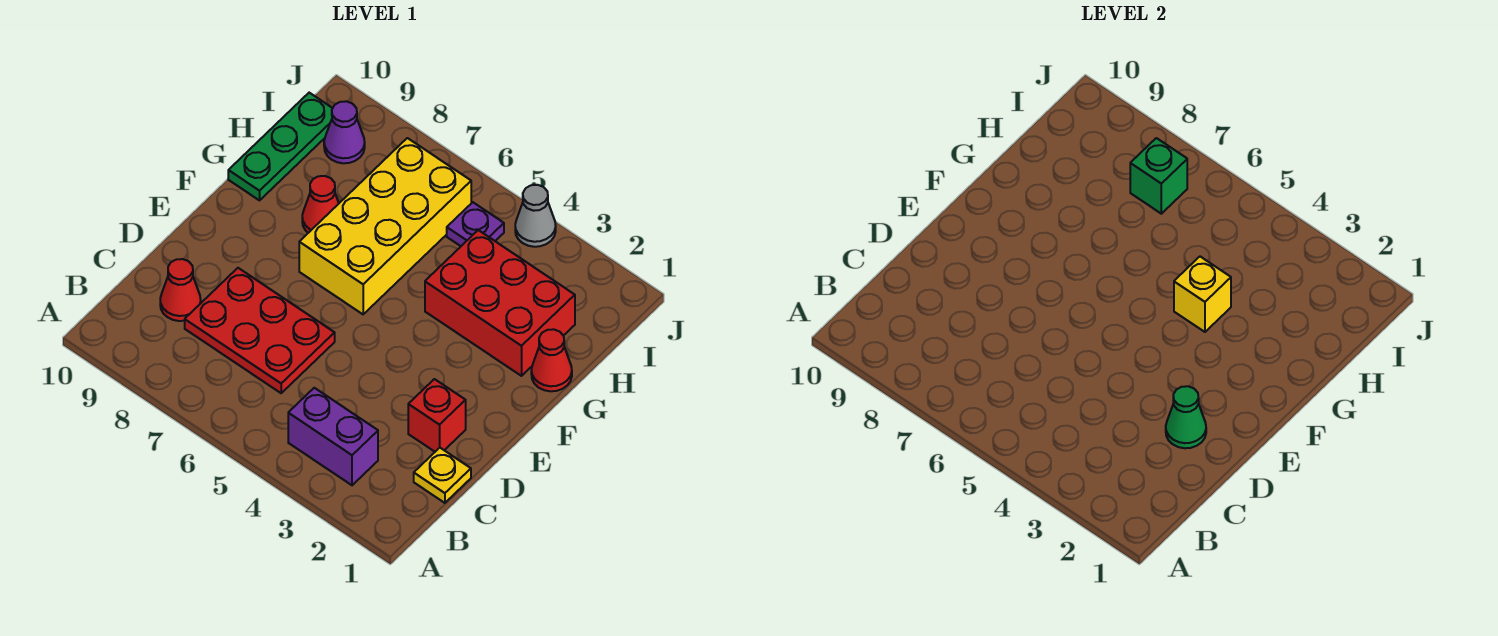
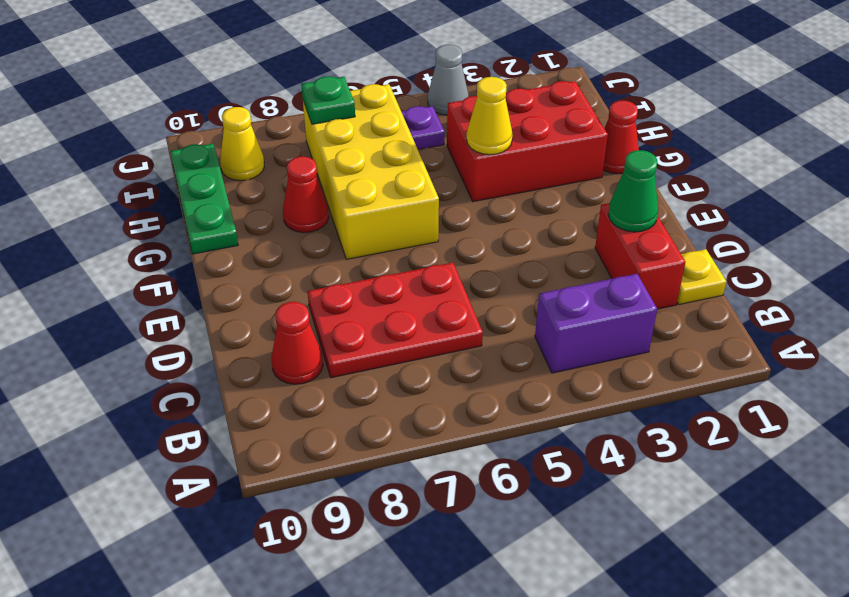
red 1x1 brick [408,379,466,452] -> red 1x2 brick [595,203,685,309]
yellow 1x1 brick [1174,257,1231,332] -> yellow 1x1 cone [467,77,512,155]
green 1x1 brick [1130,138,1187,214] -> green 1x1 plate [301,76,355,124]
purple 1x1 cone [324,101,365,163] -> yellow 1x1 cone [220,107,264,181]

